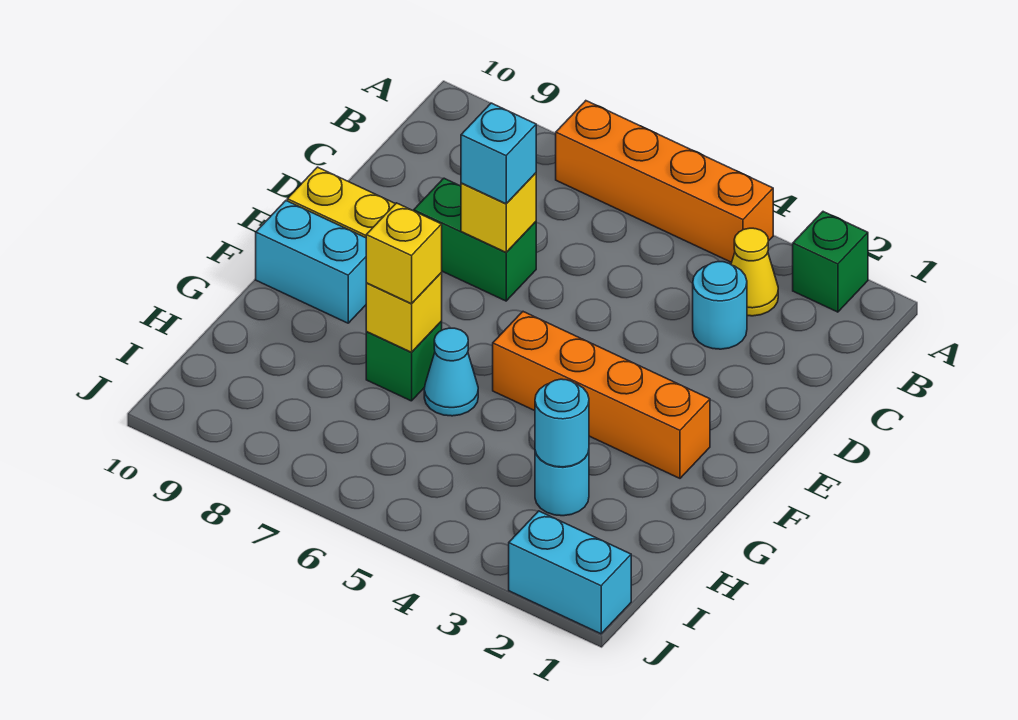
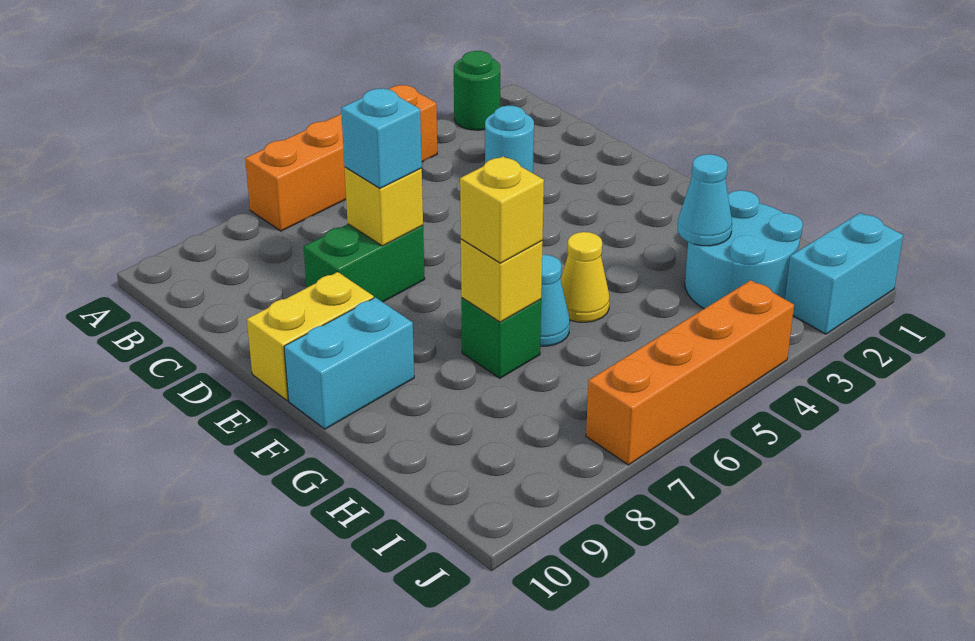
green 1x1 brick [793,212,868,312] -> green 1x1 round brick [454,51,500,130]
yellow 1x1 cone [731,228,778,316] -> yellow 1x1 cone moved to [561,232,609,322]
orange 1x4 brick [493,312,710,478] -> orange 1x4 brick moved to [586,280,794,465]
cyan 1x1 round brick [535,451,589,516] -> cyan 2x2 round brick [685,190,803,309]
cyan 1x1 round brick [535,379,589,467] -> cyan 1x1 cone [678,154,732,246]

